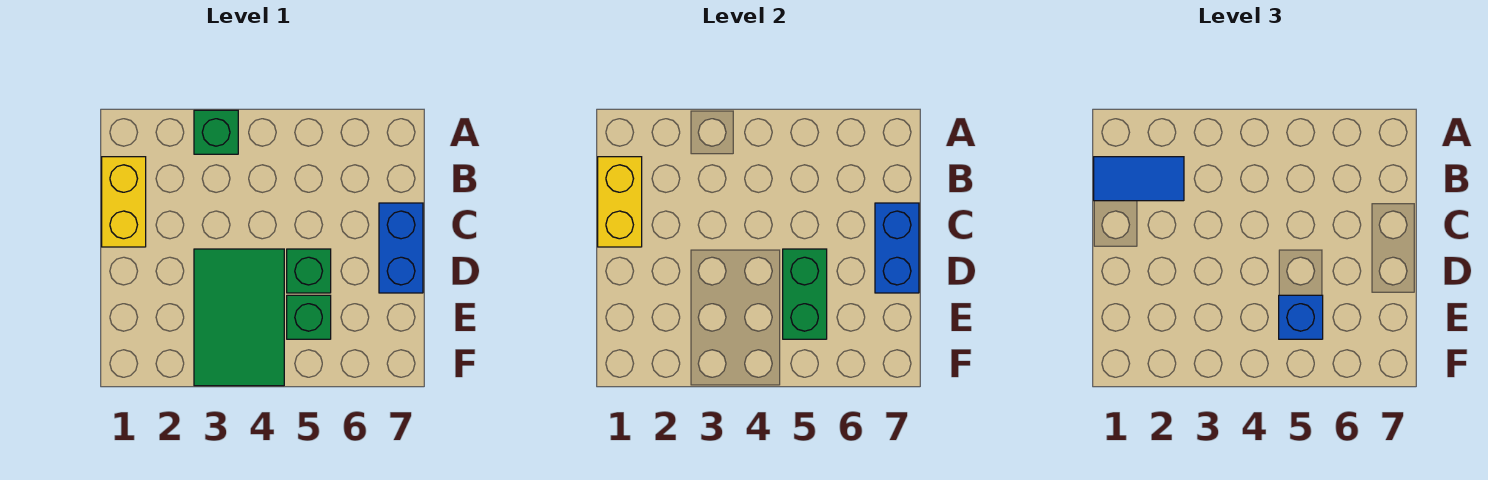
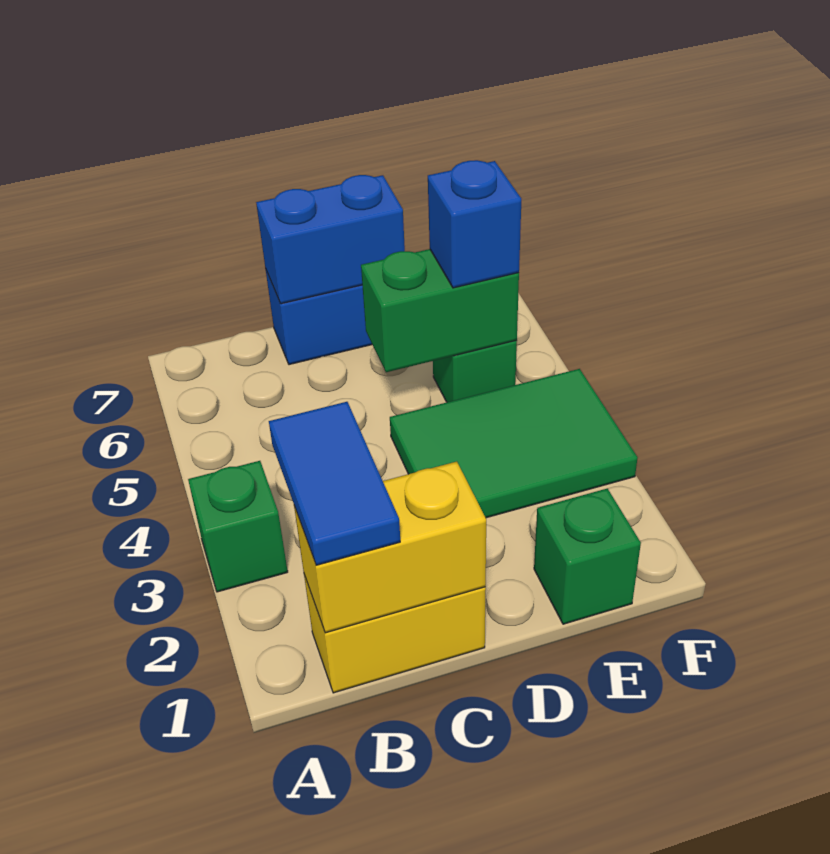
green 1x1 brick [287,249,331,293] -> green 1x1 brick moved to [534,488,641,624]

